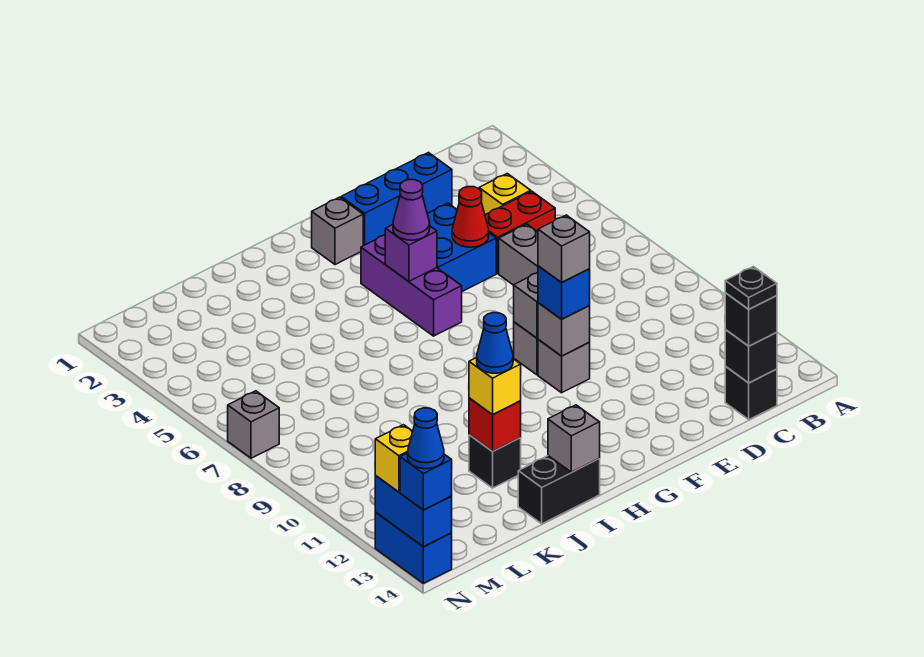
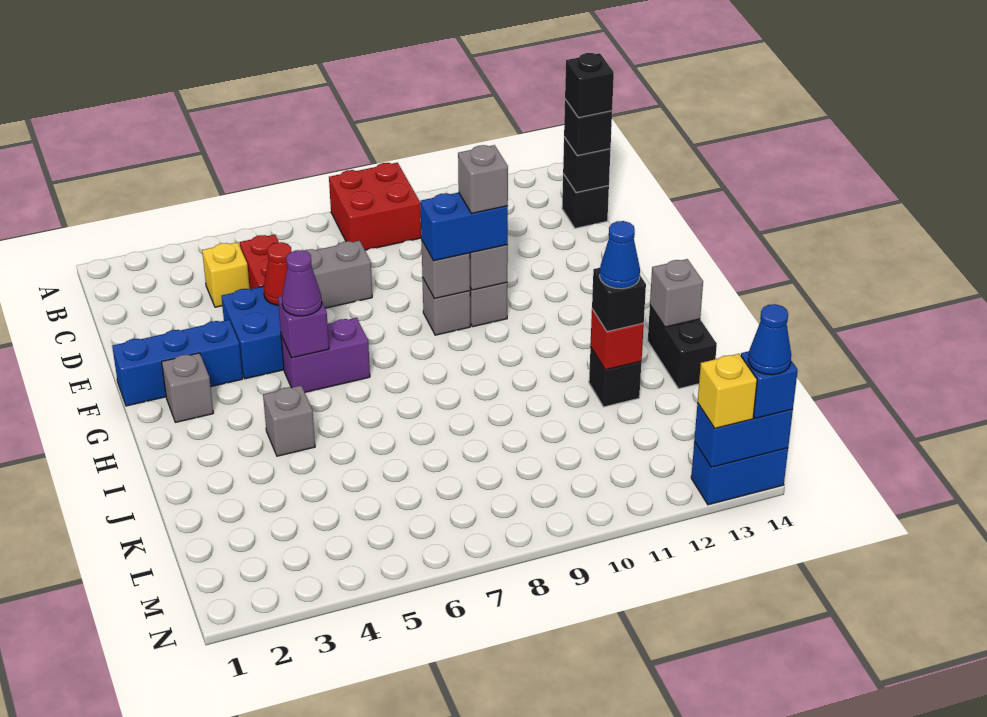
none -> red 2x2 brick [329,163,421,250]
black 1x1 plate [725,267,777,309] -> black 1x1 brick [565,53,614,117]
blue 1x3 brick [341,153,452,246] -> blue 1x3 brick turned to [112,320,243,406]
blue 1x1 brick [538,266,590,319] -> blue 1x2 brick [420,192,508,261]
purple 1x3 brick [361,235,462,336] -> purple 1x2 brick [281,318,370,392]
yellow 1x1 brick [469,358,521,414] -> black 1x1 brick [592,268,646,332]
grey 1x1 brick [228,391,279,458] -> grey 1x1 brick moved to [263,386,315,456]

